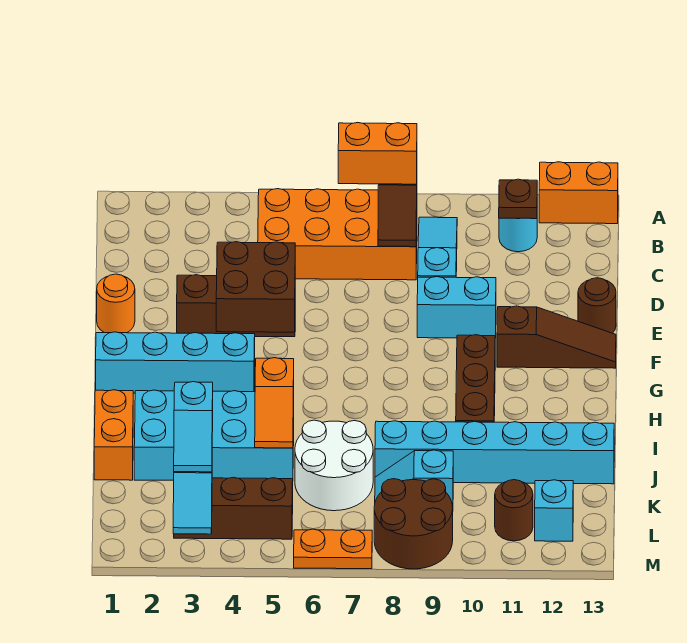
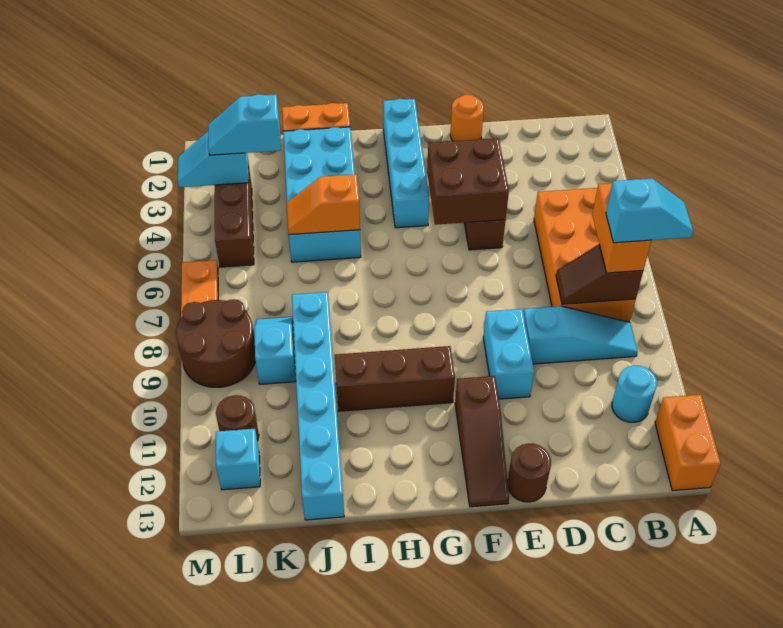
none -> cyan 1x2 slope [606,178,693,243]
brown 1x1 plate [499,179,537,219] -> none
white 2x2 round brick [295,420,373,511] -> none

